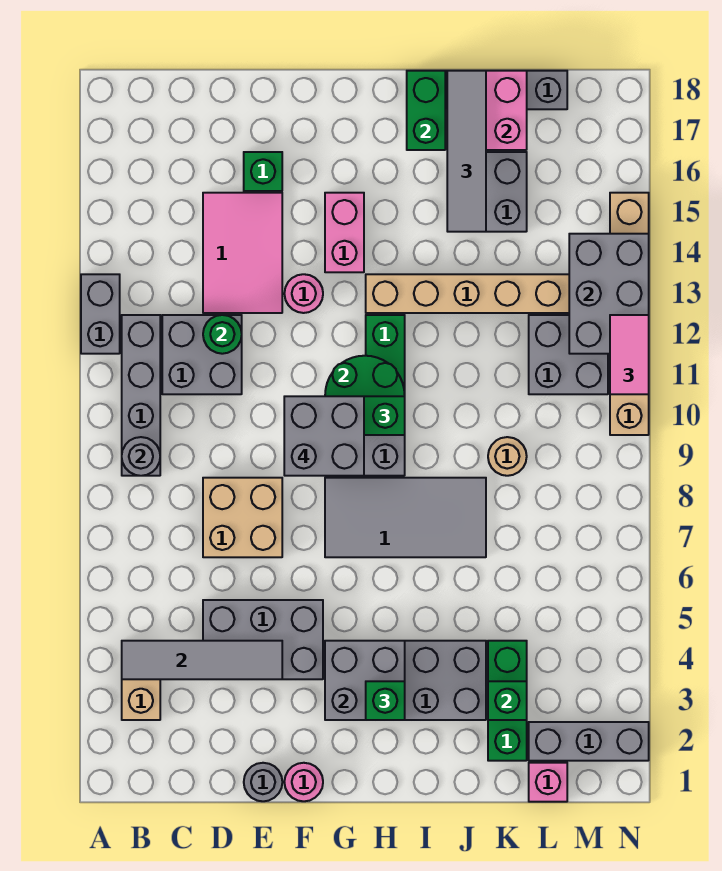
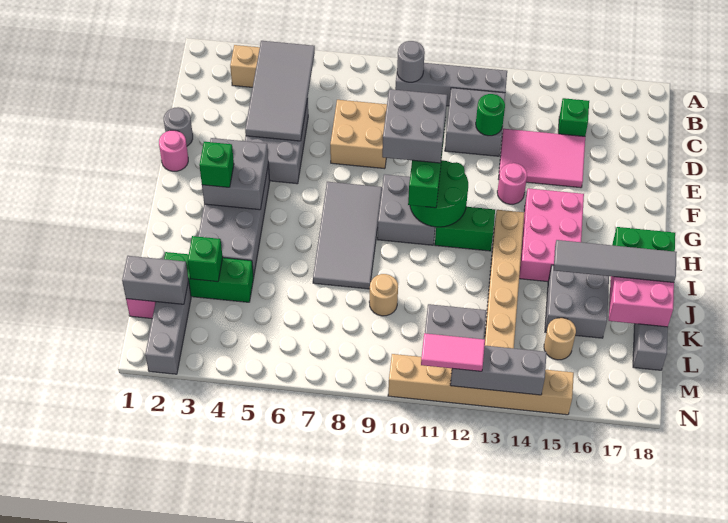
grey 1x2 brick [81,274,120,354] -> grey 1x2 brick moved to [122,256,189,304]
grey 1x4 tile [122,641,282,679] -> grey 2x4 tile [245,41,315,141]
green 1x1 brick [244,152,282,191] -> green 1x1 brick moved to [558,98,589,136]
pink 1x2 brick [325,193,364,272] -> pink 2x3 brick [519,188,584,282]
none -> tan 1x1 round brick [544,318,576,360]
grey 2x3 brick [569,234,649,354] -> grey 1x3 brick [450,346,547,395]

